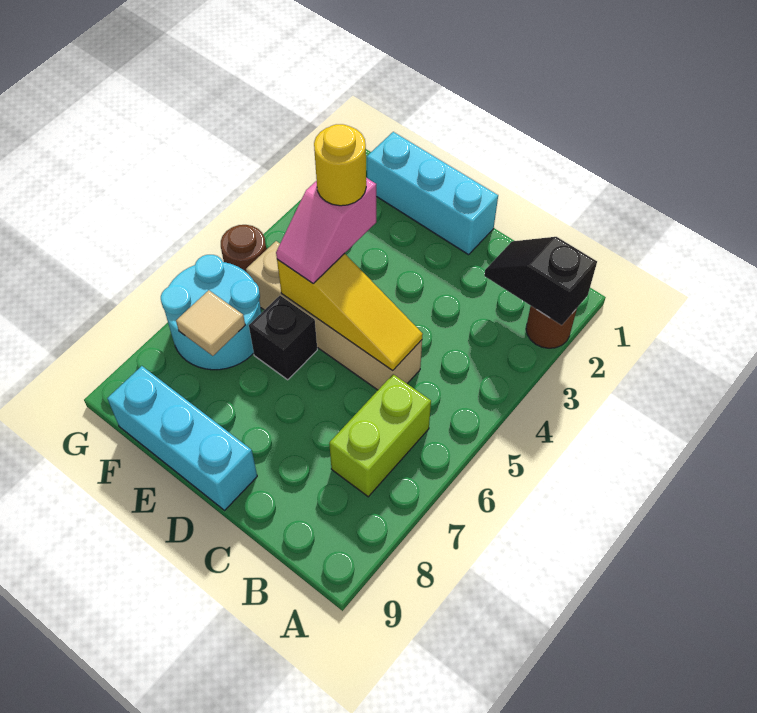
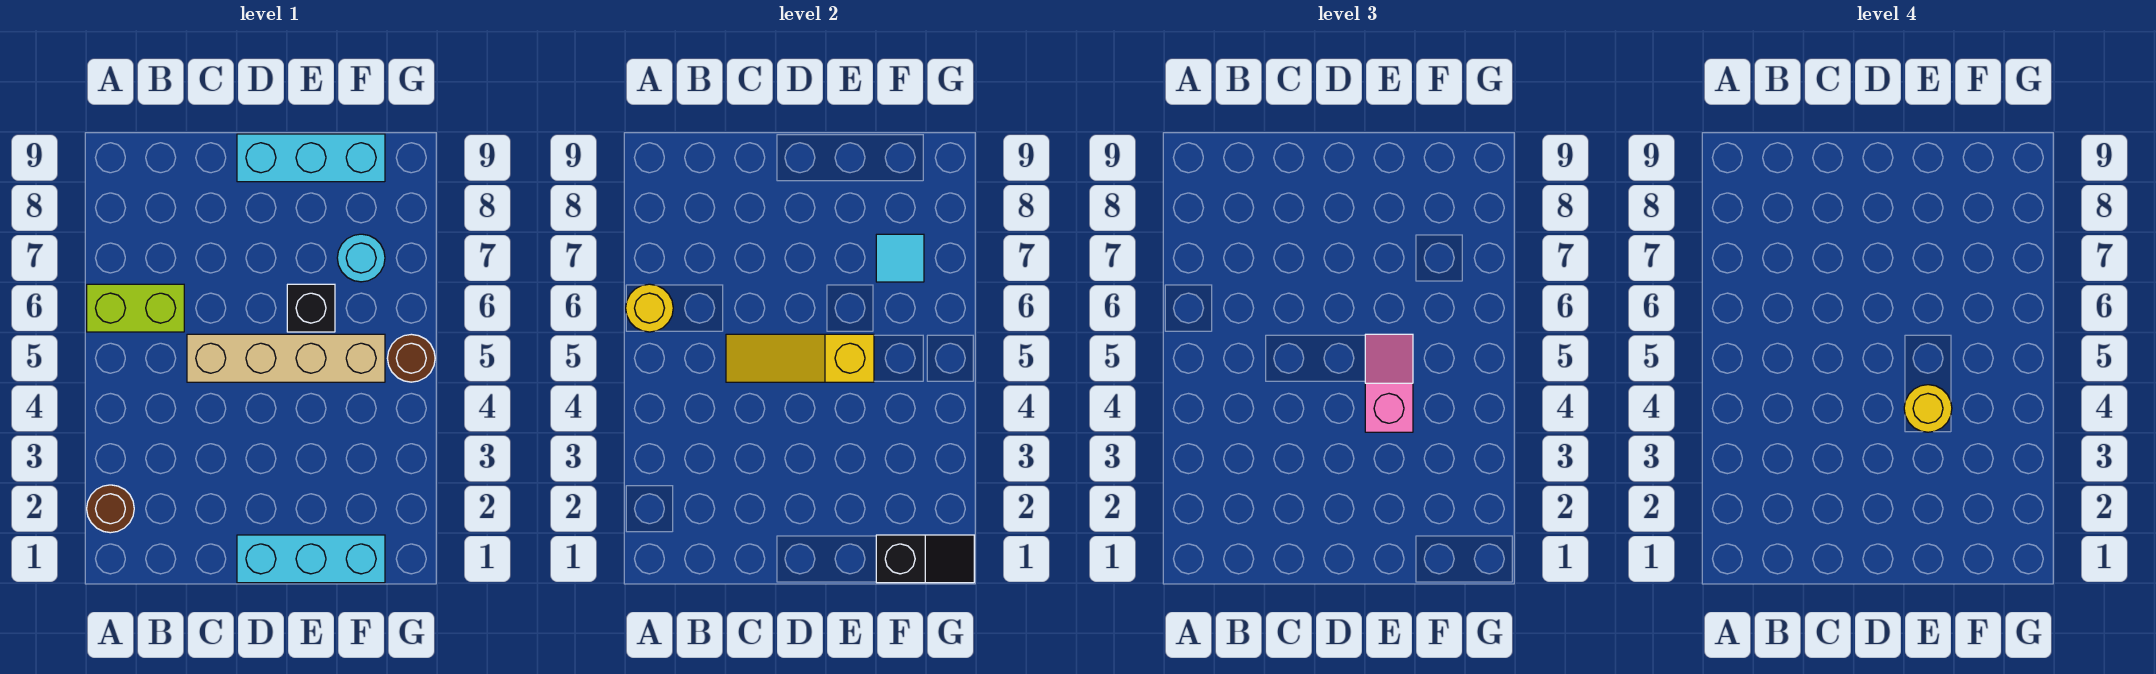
black 1x2 slope [484,237,597,325] -> black 1x2 slope moved to [876,535,974,583]
none -> yellow 1x1 round brick [626,284,673,332]
lime 1x2 brick [329,374,431,497] -> lime 1x2 brick turned to [87,284,184,332]
cyan 2x2 round brick [161,255,261,370] -> cyan 1x1 round brick [337,234,385,282]
tan 1x1 tile [176,290,245,356] -> cyan 1x1 tile [876,234,924,282]

